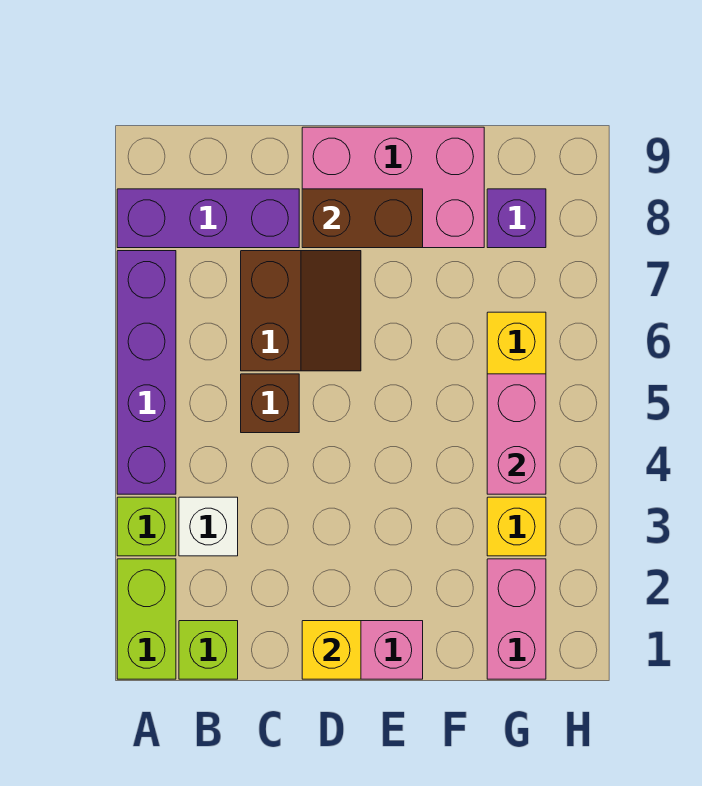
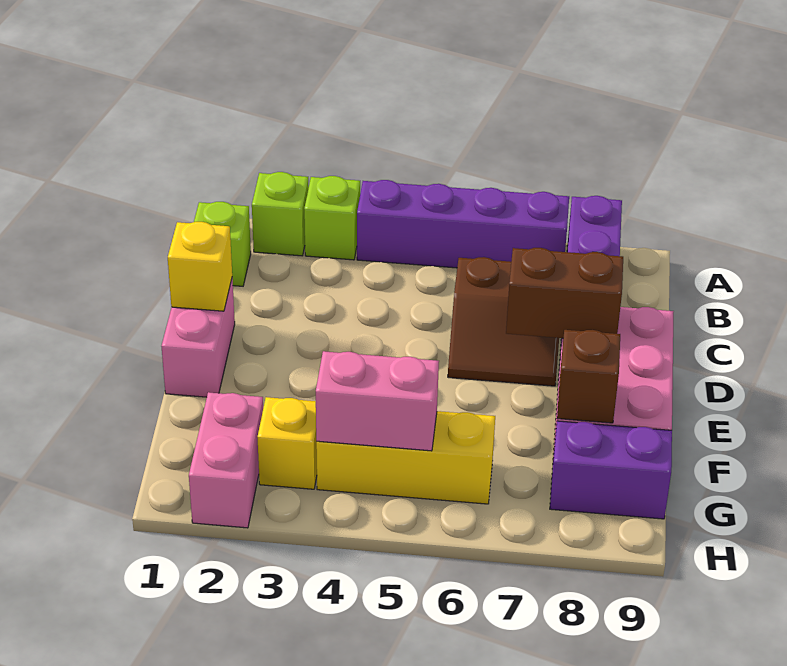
lime 1x2 brick [117,559,176,679] -> lime 1x1 brick [252,172,309,256]
white 1x1 brick [179,497,238,556] -> none
brown 1x1 brick [241,374,299,433] -> brown 1x1 brick moved to [557,330,620,423]
brown 1x2 brick [302,189,423,248] -> brown 1x2 brick turned to [506,248,623,338]
pink 1x2 brick [487,559,546,679] -> pink 1x2 brick turned to [189,392,263,528]
purple 1x1 brick [487,189,546,248] -> purple 1x2 brick [550,421,672,519]

